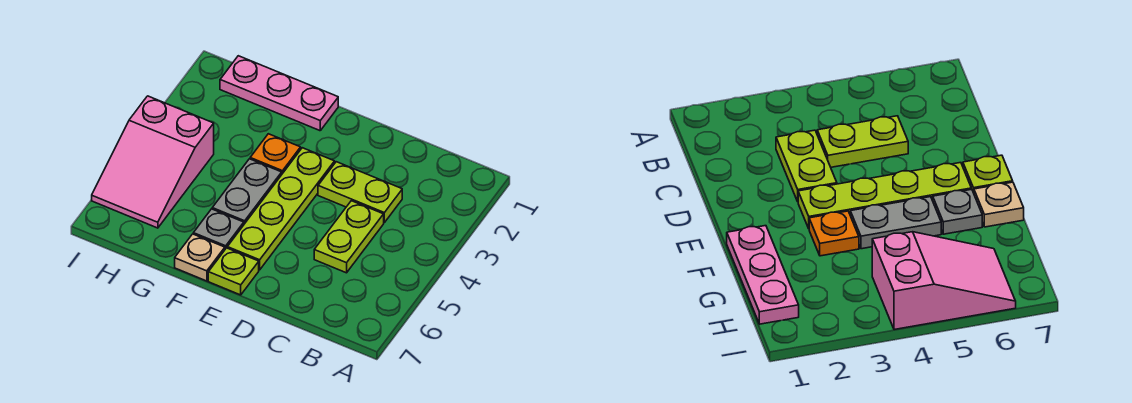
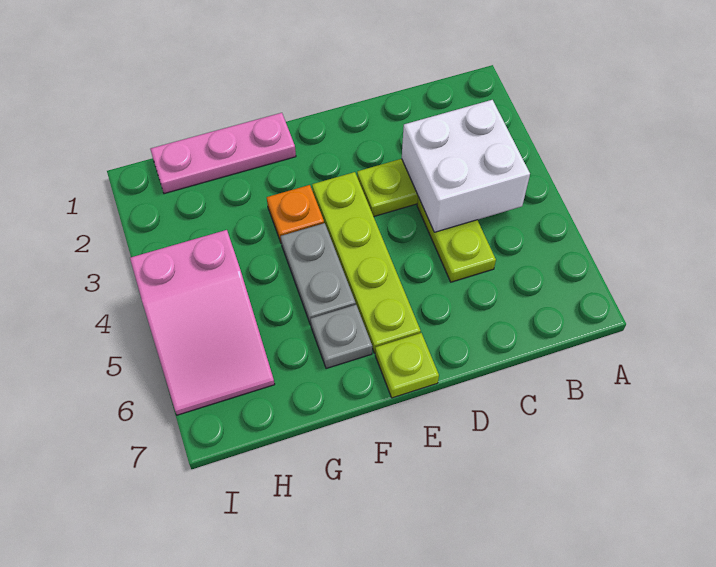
none -> white 2x2 brick [402,100,530,232]
tan 1x1 plate [175,234,225,281] -> none

